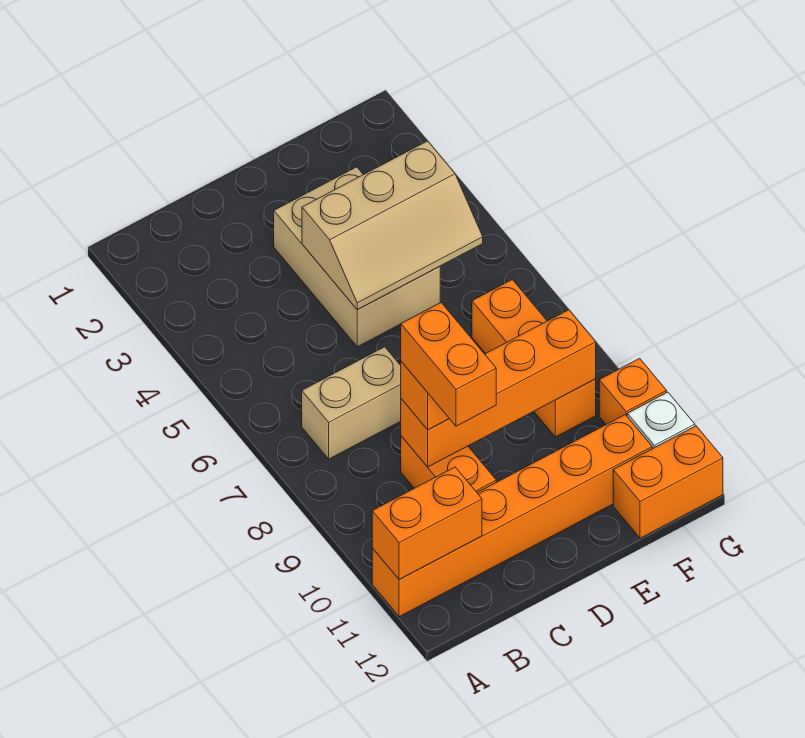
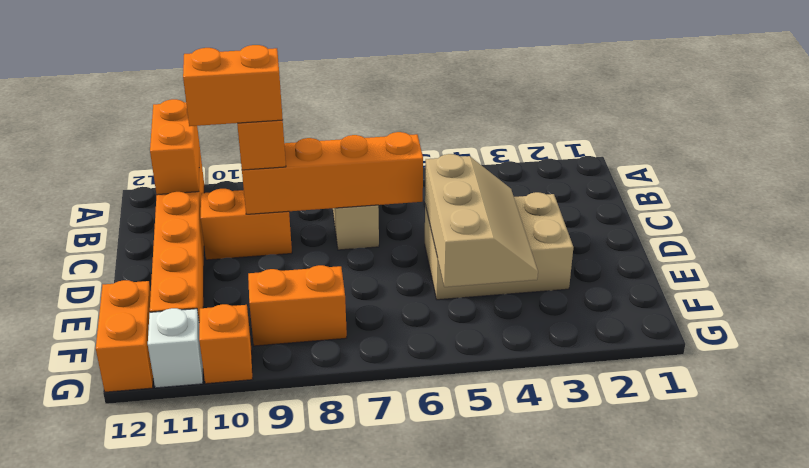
orange 1x4 brick [401,310,596,467] -> orange 1x4 brick turned to [242,132,423,214]
tan 2x3 slope [302,141,483,309] -> tan 2x3 slope turned to [425,154,538,287]
orange 1x3 brick [472,280,596,437] -> orange 1x2 brick [248,265,347,346]

